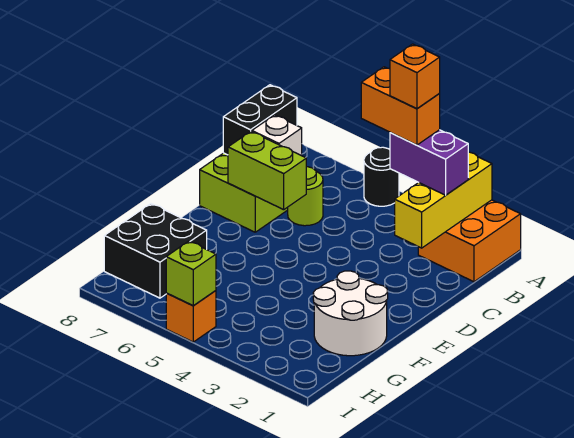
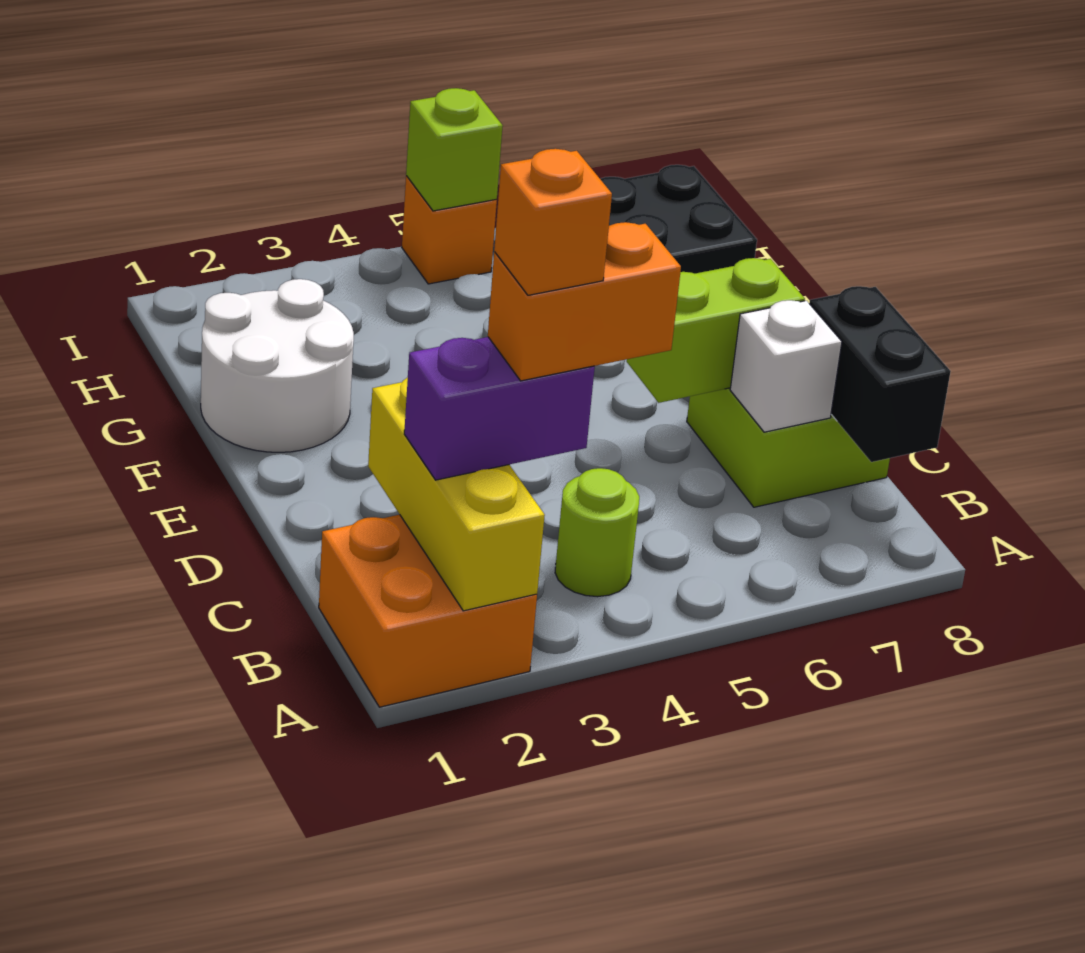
black 1x1 round brick [364,147,399,206] -> none
lime 1x1 round brick [288,167,323,226] -> lime 1x1 round brick moved to [555,468,639,597]

